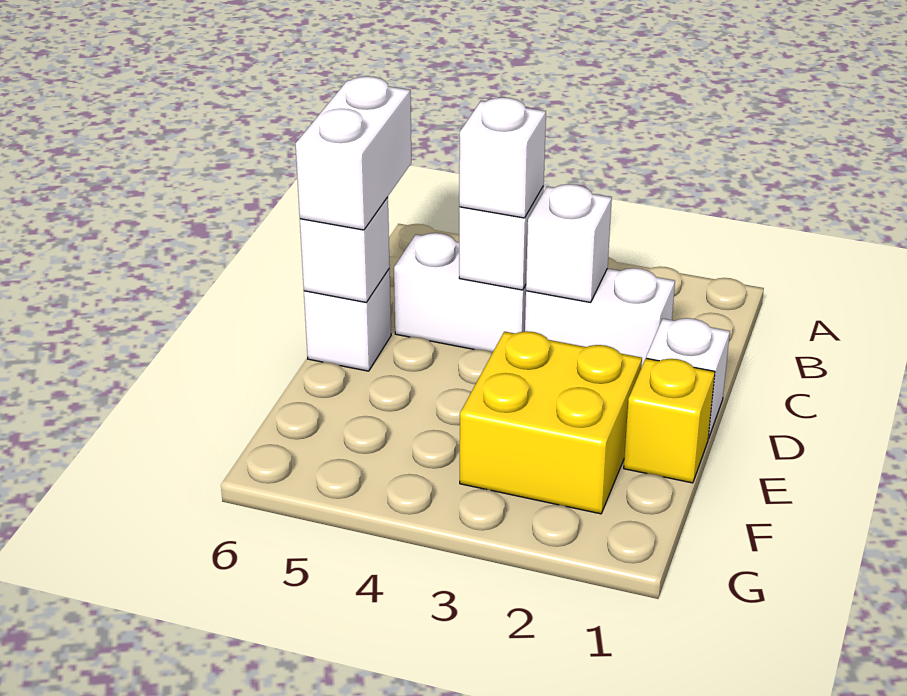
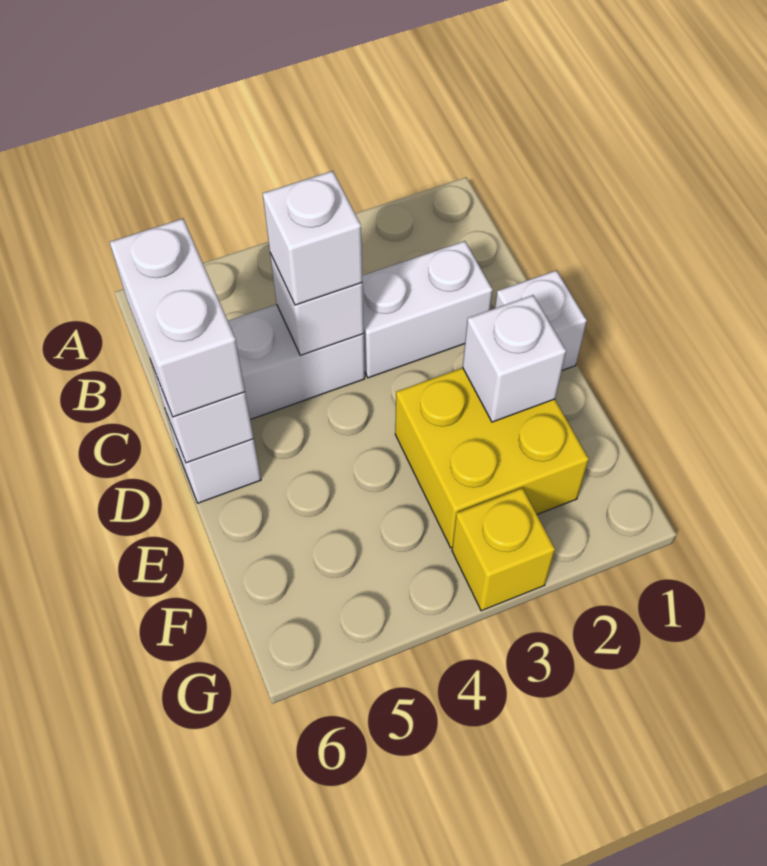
white 1x1 brick [526,184,612,303] -> white 1x1 brick moved to [463,295,566,422]
yellow 1x1 brick [624,358,715,483] -> yellow 1x1 brick moved to [452,488,555,611]

